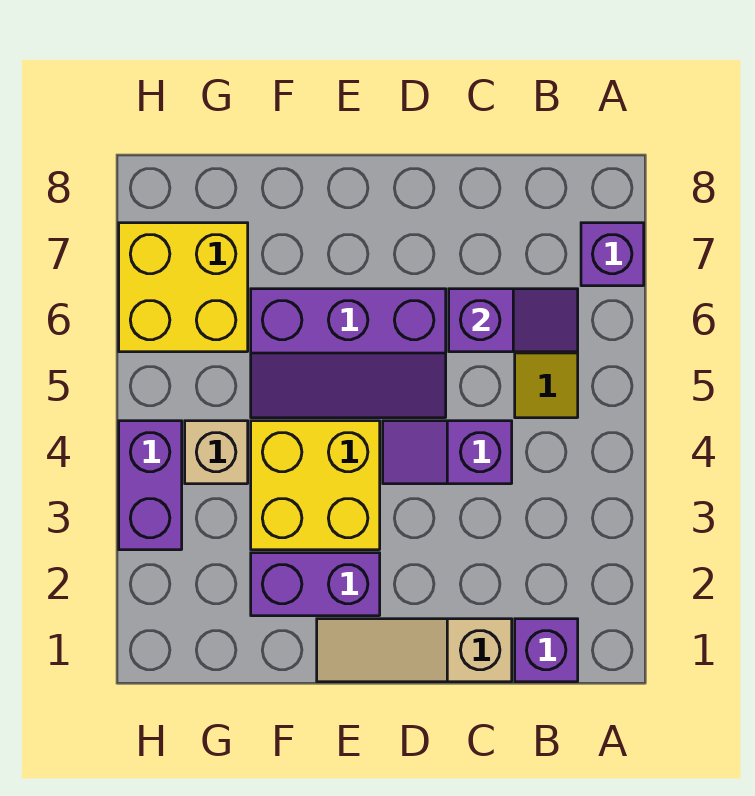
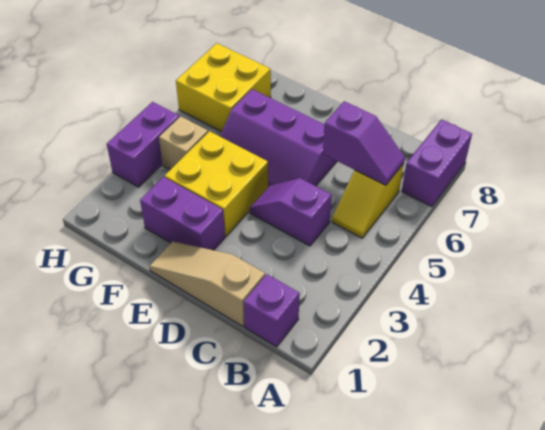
purple 1x1 brick [581,223,644,286] -> purple 1x2 brick [402,120,472,207]

